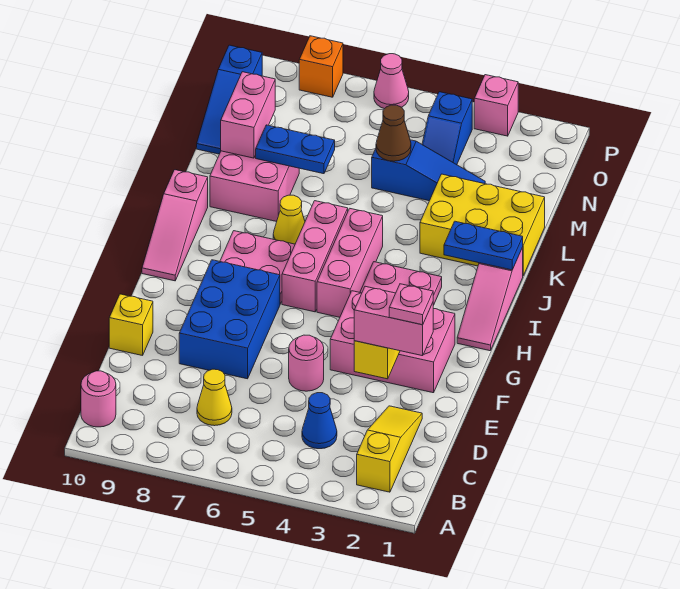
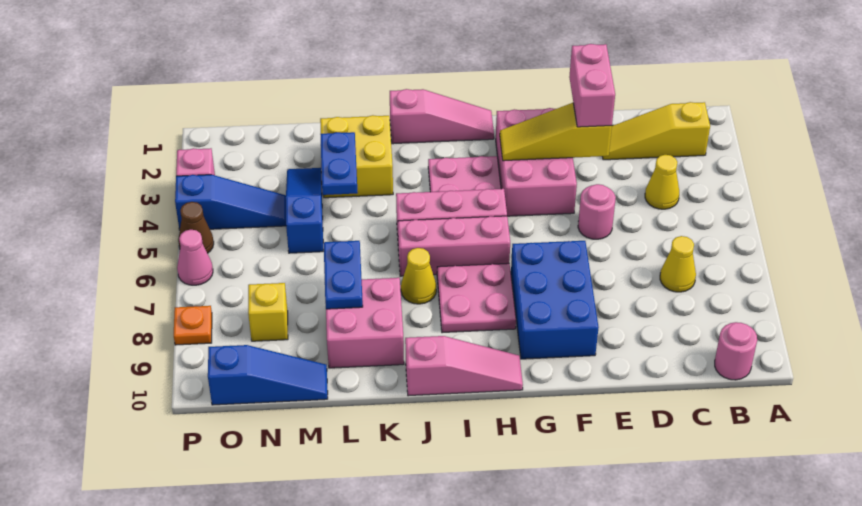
blue 1x1 cone [302,393,337,449] -> yellow 1x1 cone [645,155,679,209]
pink 1x1 plate [389,284,433,325] -> none
blue 2x3 brick [179,260,280,379] -> blue 2x3 brick turned to [511,241,599,359]
yellow 1x1 brick [109,294,153,356] -> yellow 1x1 brick moved to [248,283,288,341]
blue 1x2 plate [444,221,523,270] -> blue 1x2 plate moved to [320,132,358,195]
yellow 2x3 brick [420,174,545,275] -> yellow 2x2 brick [320,115,393,198]
pink 1x2 brick [221,72,275,158] -> none
brown 1x1 cone [376,105,411,161] -> brown 1x1 cone moved to [178,202,214,253]
blue 1x2 slope [422,92,472,165] -> blue 1x3 slope [175,175,286,230]
orange 1x1 brick [299,36,343,97] -> orange 1x1 plate [174,306,212,345]

